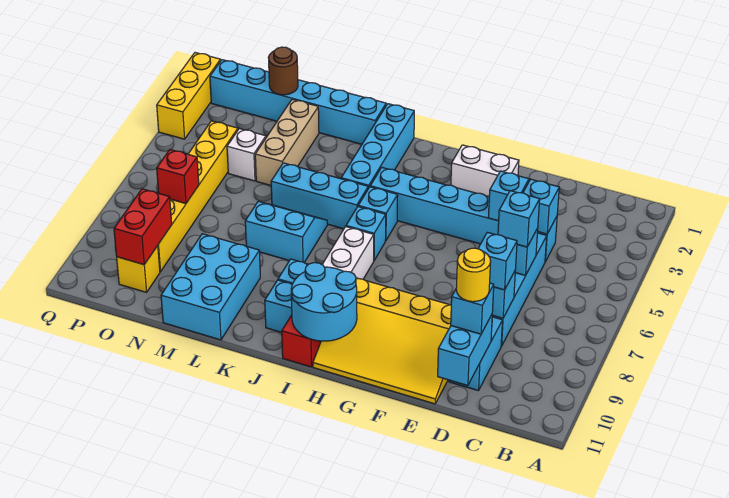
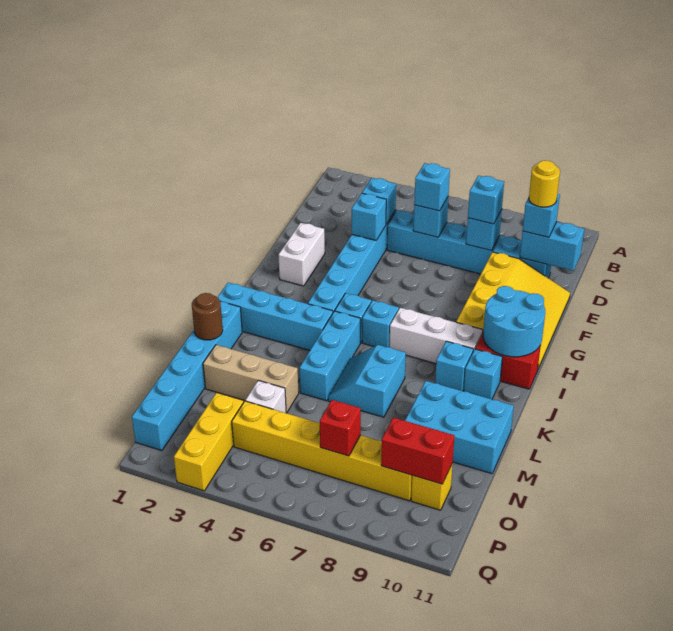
brown 1x1 round brick [268,47,298,95] -> brown 1x1 round brick moved to [192,293,223,340]
yellow 1x3 brick [157,53,221,139] -> yellow 1x3 brick turned to [174,393,244,491]

